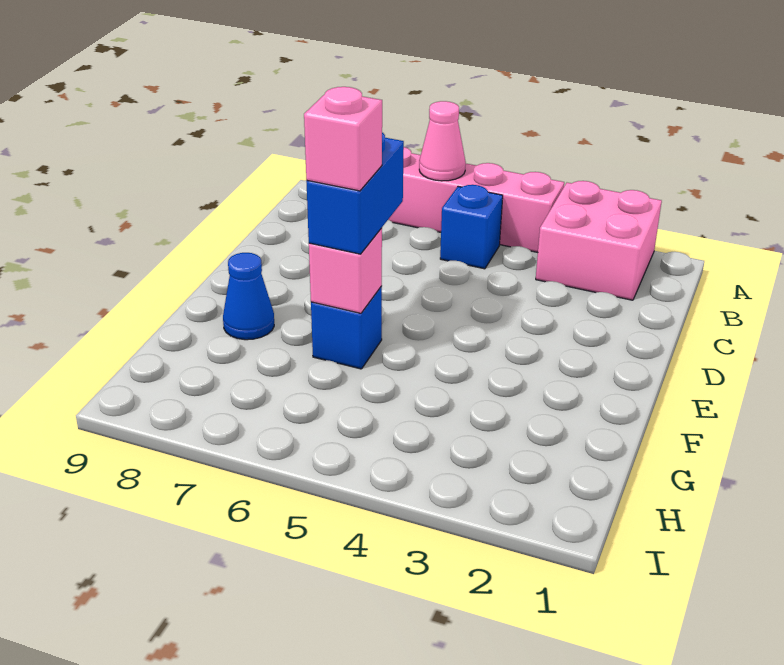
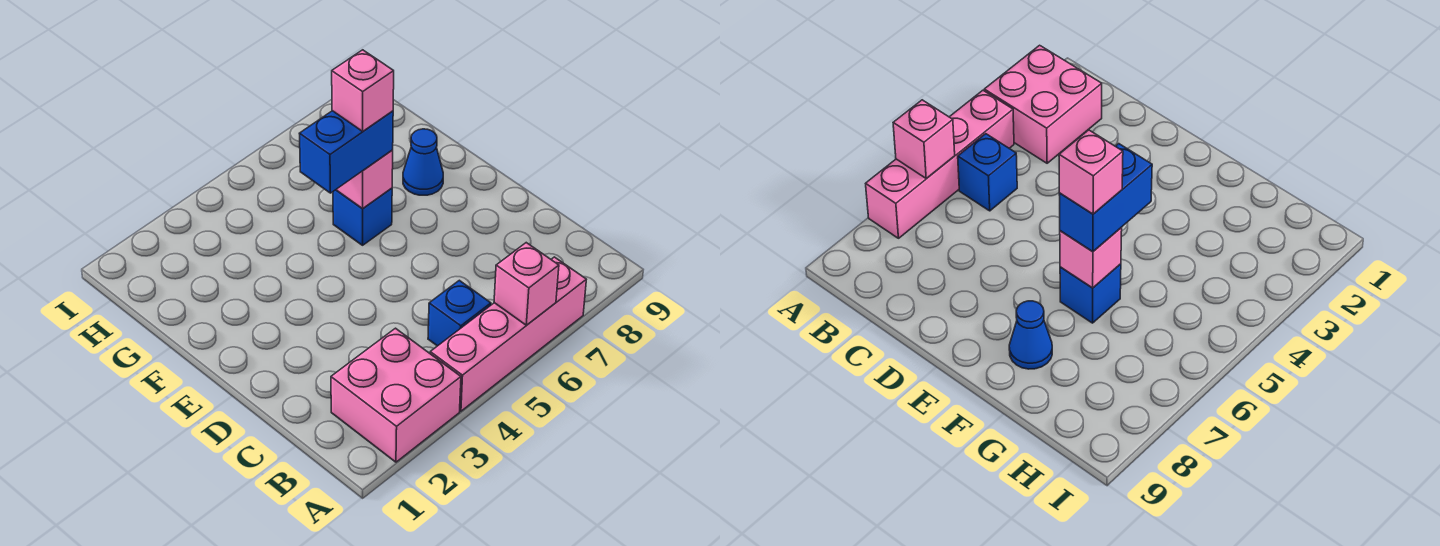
pink 1x1 cone [419,101,466,181] -> pink 1x1 brick [494,243,559,325]
blue 1x2 brick [306,133,404,254] -> blue 1x2 brick turned to [299,111,393,193]

